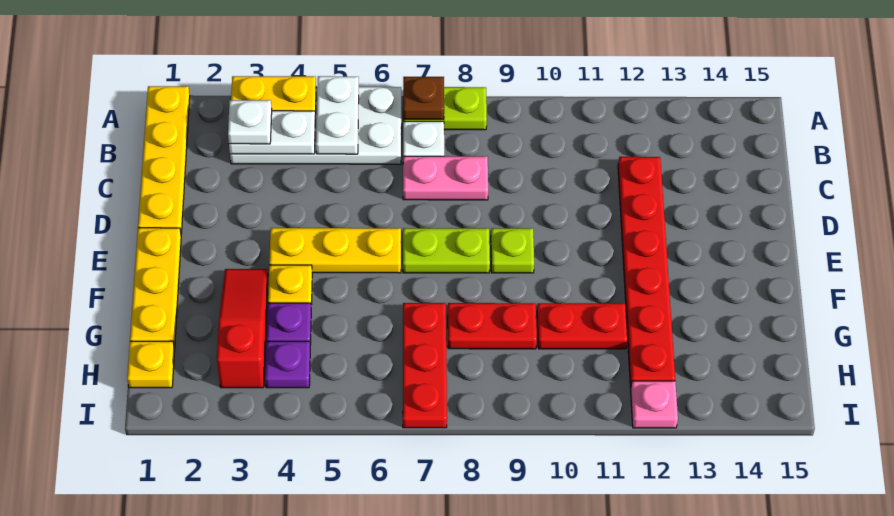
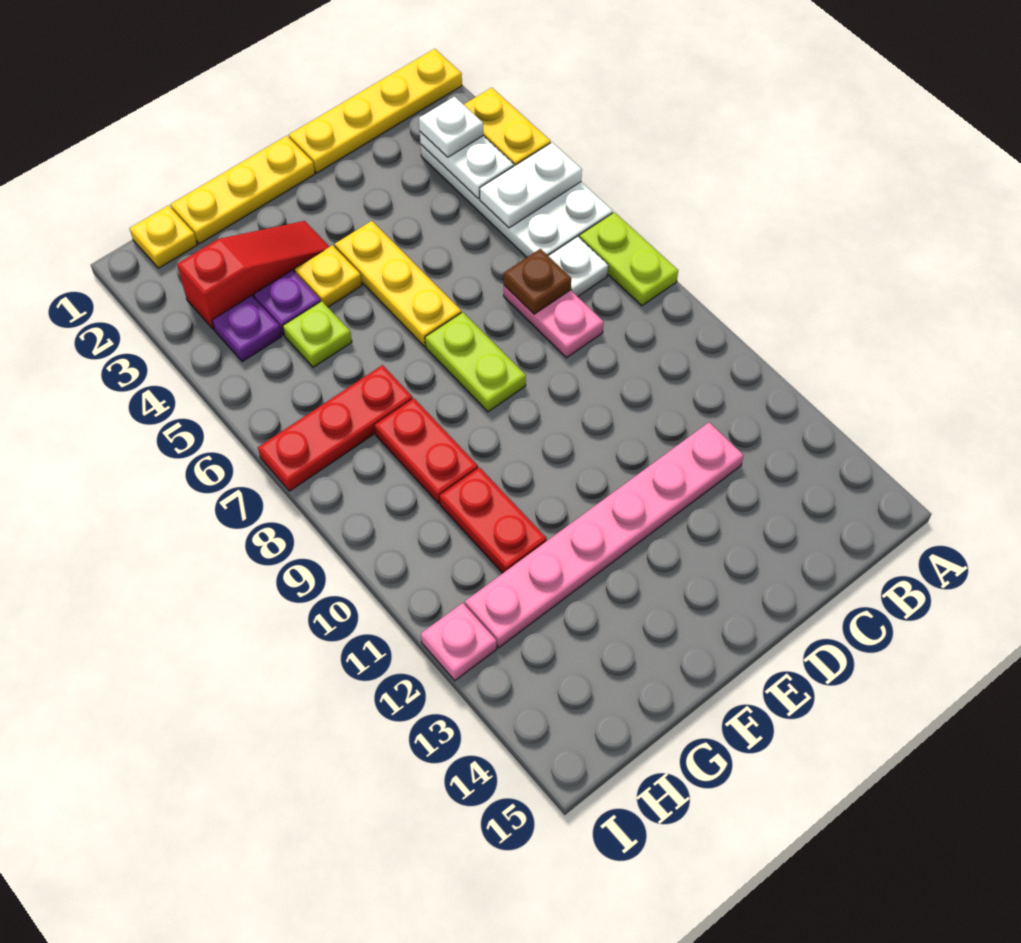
brown 1x1 plate [403,77,444,119] -> brown 1x1 plate moved to [504,249,571,314]
red 1x6 plate [618,157,675,388] -> pink 1x6 plate [465,422,744,648]
lime 1x1 plate [491,228,534,273] -> lime 1x1 plate moved to [283,301,352,367]

